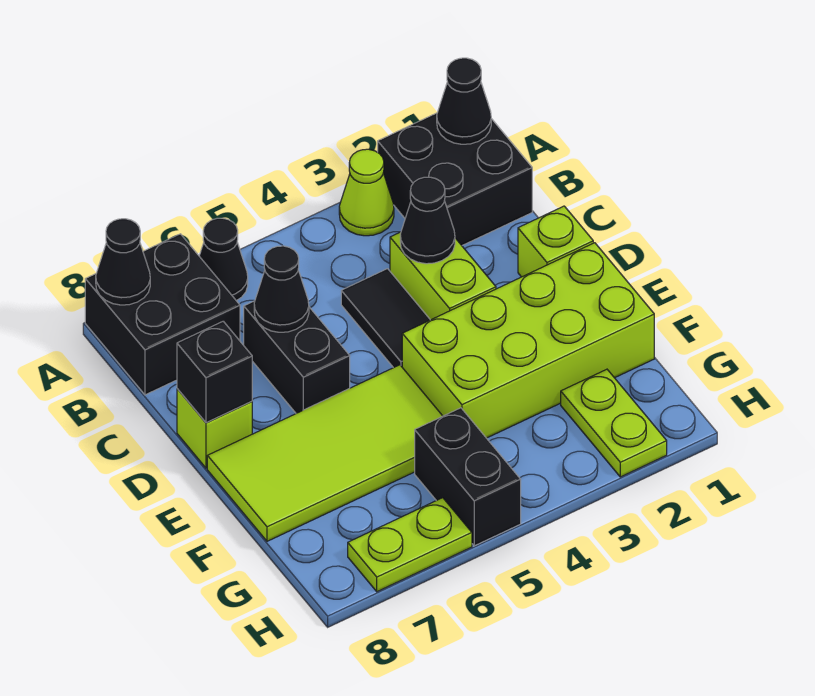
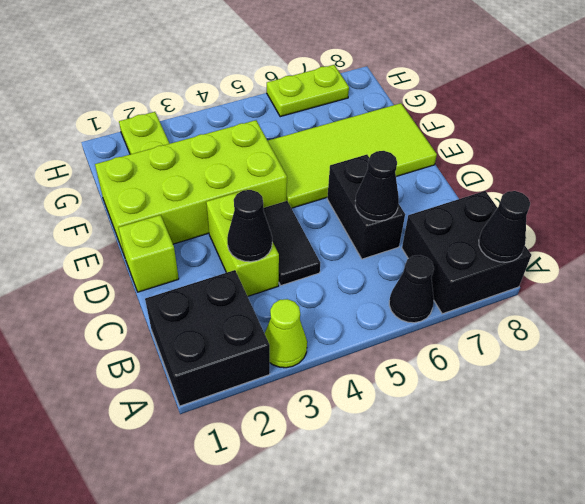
black 1x1 cone [437,58,491,144] -> none
lime 1x1 brick [177,389,252,468] -> none
black 1x1 brick [177,321,252,423] -> none
black 1x2 brick [415,408,521,546] -> none

